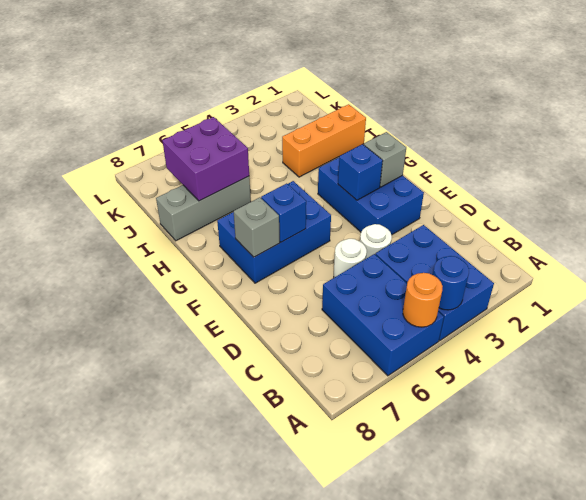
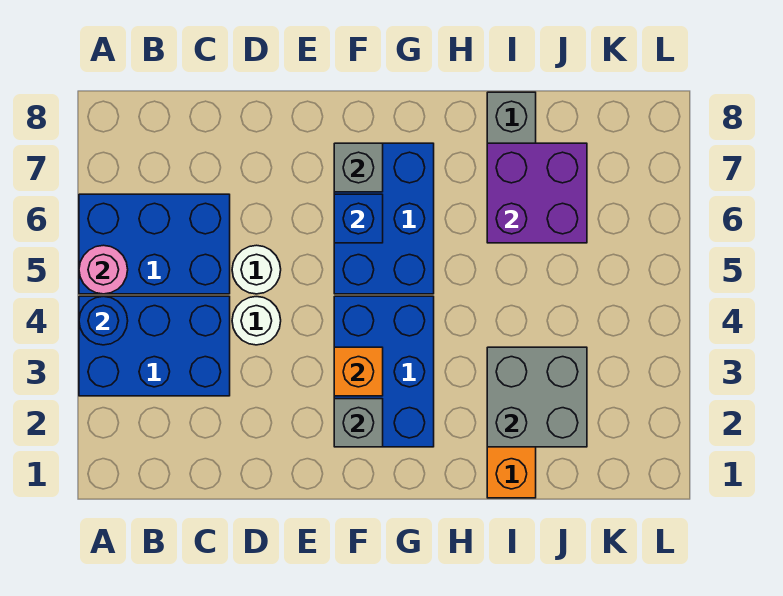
orange 1x1 round brick [403,273,443,327] -> pink 1x1 round brick [79,245,128,294]
blue 2x3 brick [318,158,424,235] -> blue 2x3 brick turned to [334,296,434,447]
blue 1x1 brick [338,144,383,200] -> orange 1x1 brick [334,347,383,396]
none -> grey 2x2 brick [487,347,587,447]

